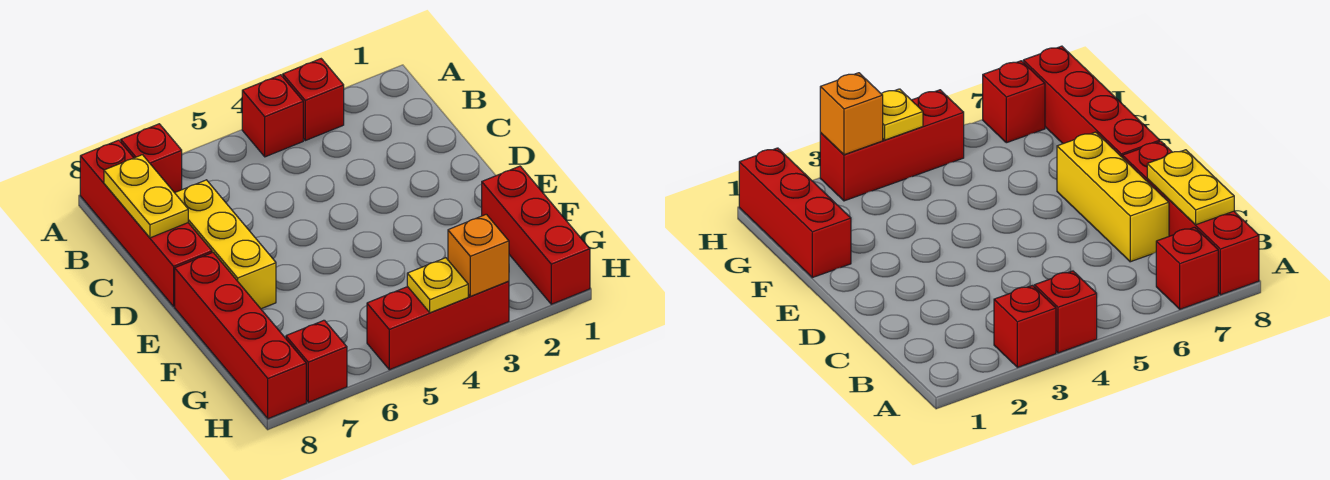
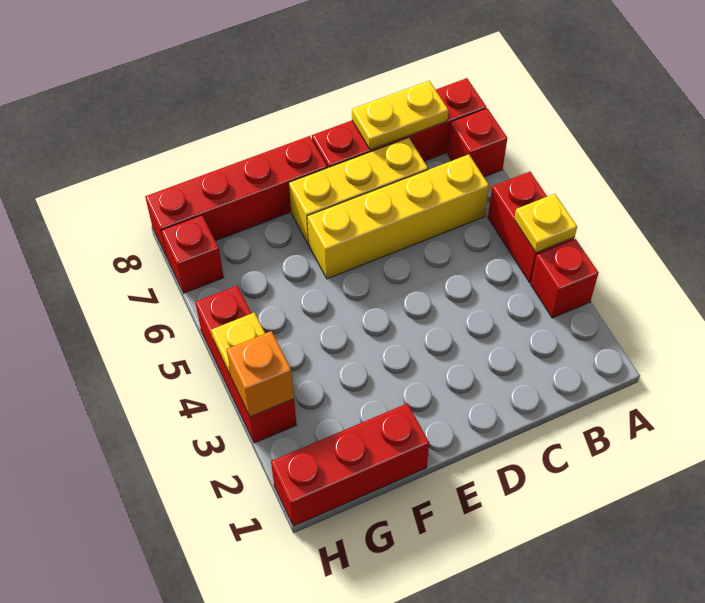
red 1x1 brick [242,75,303,157] -> red 1x2 brick [488,172,575,283]
none -> yellow 1x1 plate [514,194,577,253]
none -> yellow 1x4 brick [307,154,489,279]

